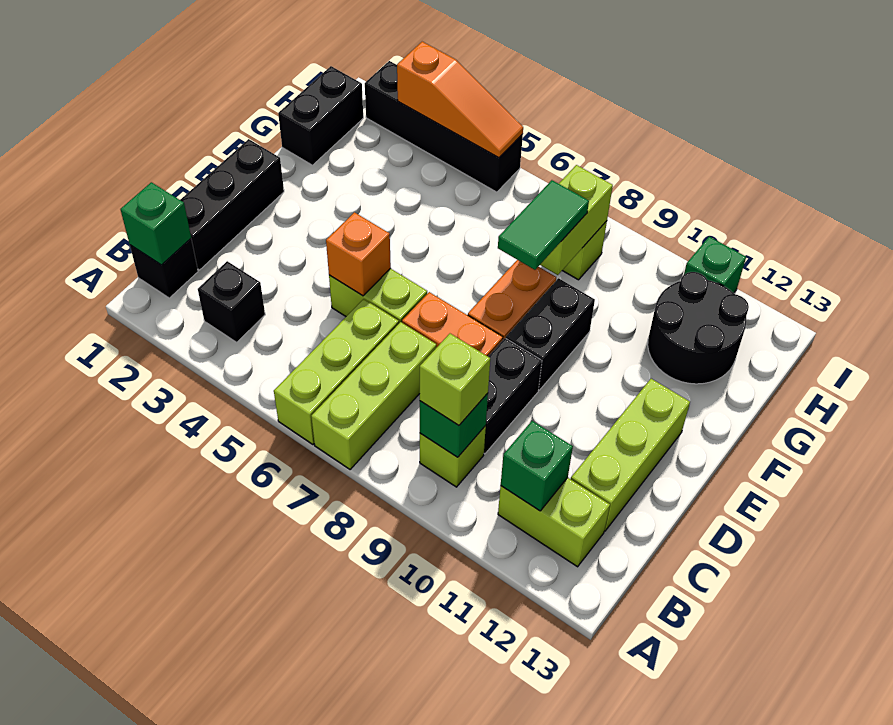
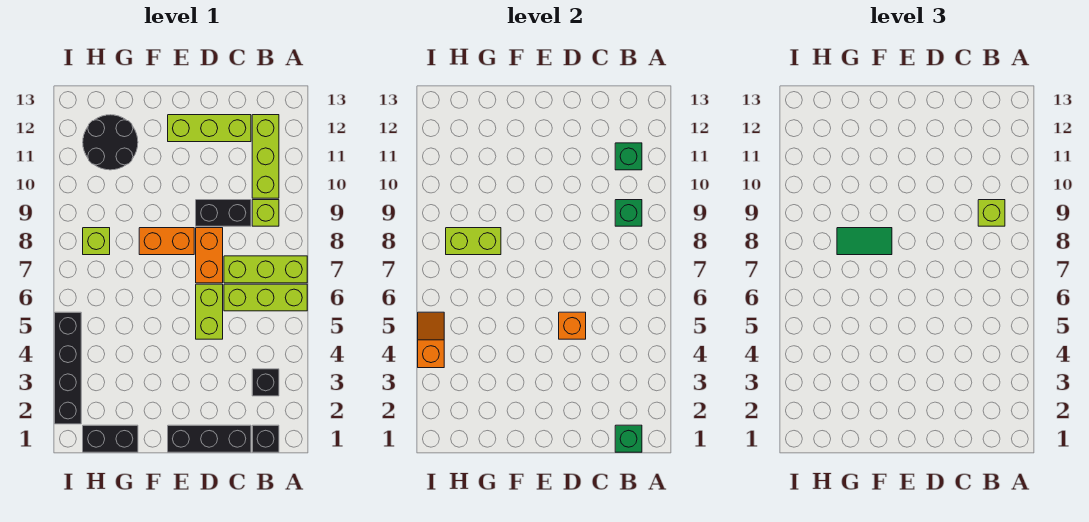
lime 1x2 brick [498,478,610,567] -> lime 1x3 brick [252,115,279,198]
black 1x2 brick [506,278,595,390] -> none
orange 1x3 slope [397,42,523,158] -> orange 1x2 slope [418,312,444,368]
green 1x1 brick [684,237,746,293] -> none

